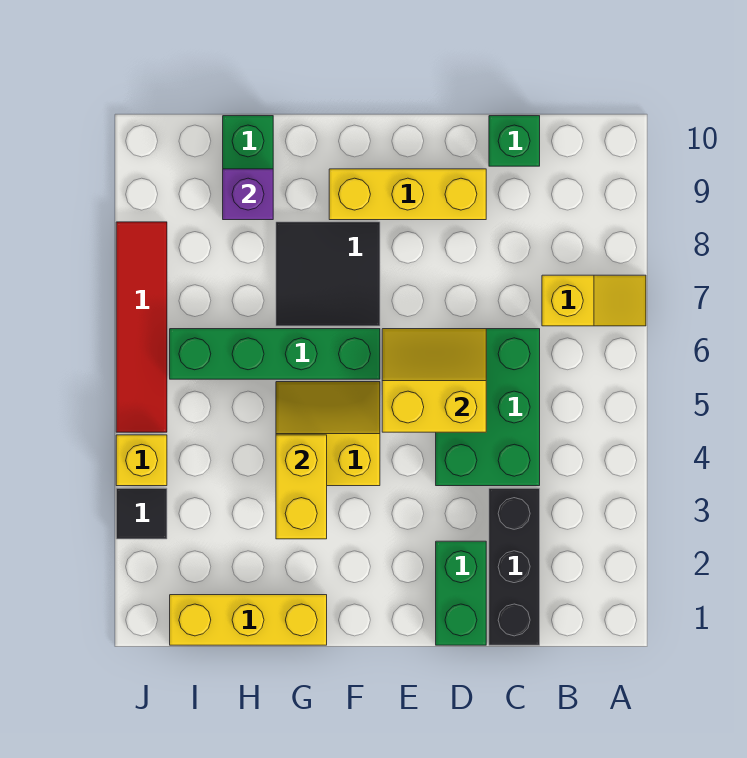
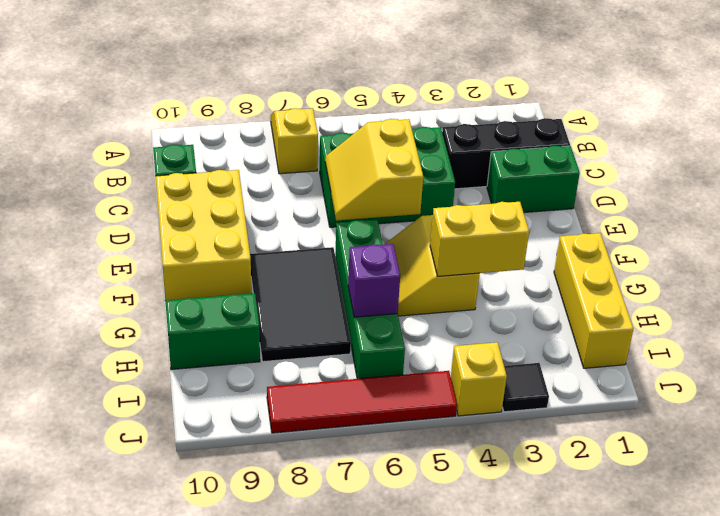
yellow 1x3 brick [329,169,486,220] -> yellow 2x3 brick [156,170,252,301]
black 2x2 tile [276,222,380,326] -> black 2x3 tile [250,247,351,362]
purple 1x1 brick [223,169,273,220] -> purple 1x1 brick moved to [348,244,400,317]

